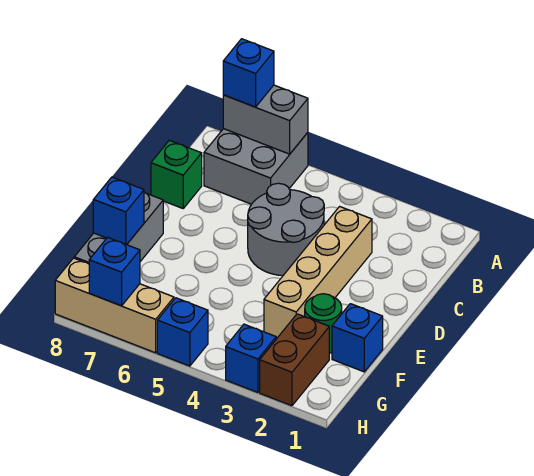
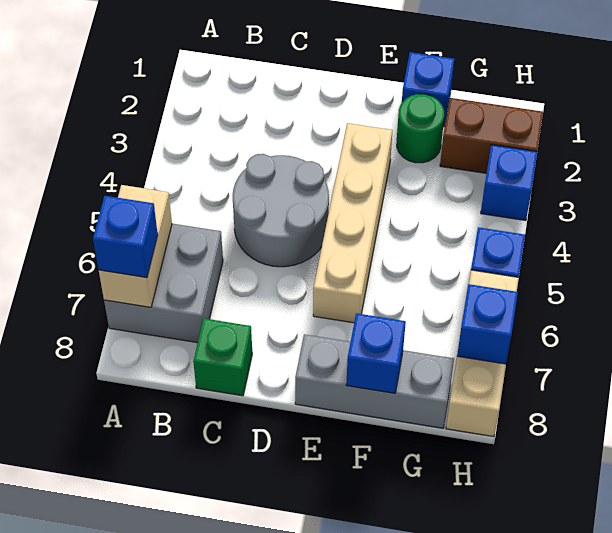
grey 1x2 brick [223,85,308,154] -> tan 1x2 brick [99,185,172,307]
tan 1x4 brick [264,207,372,338] -> tan 1x4 brick turned to [313,123,393,323]

